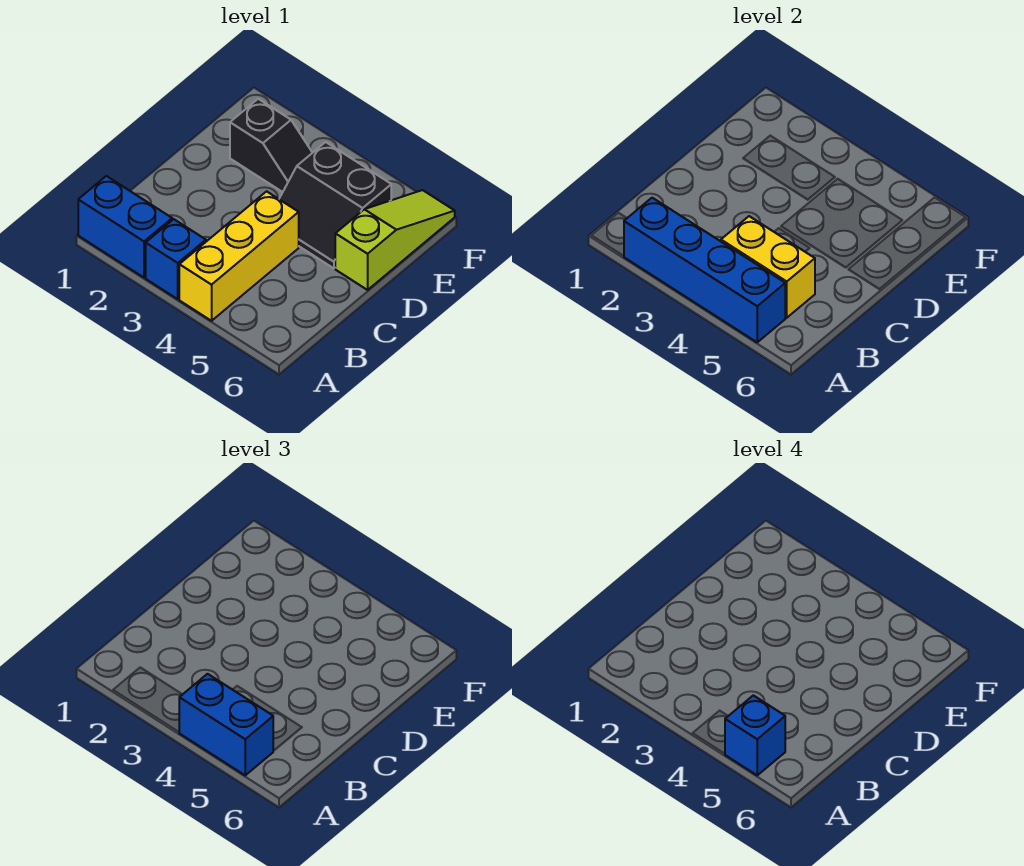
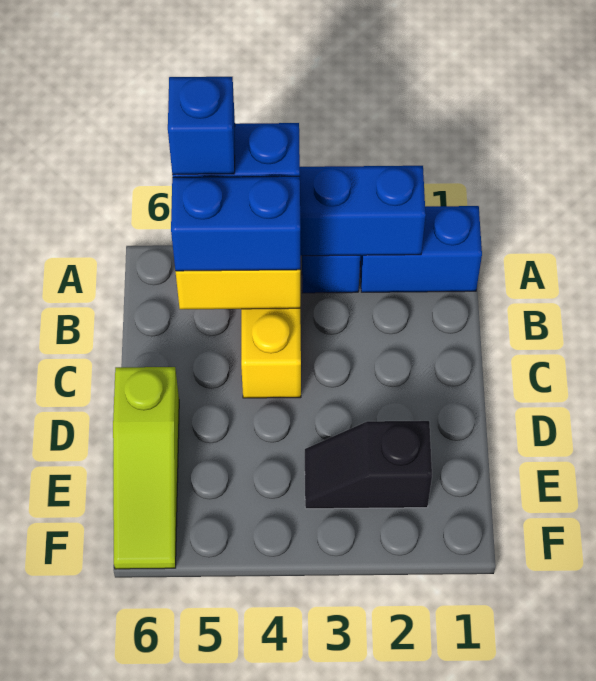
none -> blue 1x2 brick [171,176,300,271]
black 2x2 slope [279,142,391,268] -> none

